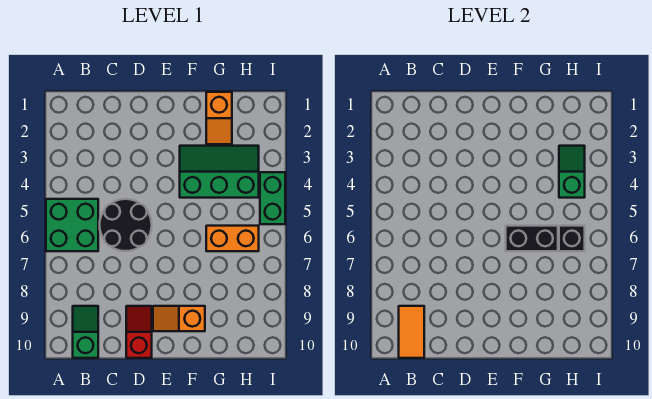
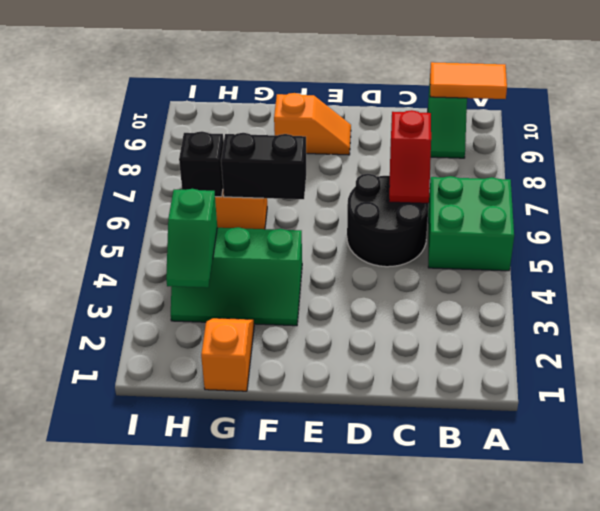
orange 1x2 tile [399,306,424,358] -> orange 1x2 tile turned to [430,62,507,99]
red 1x2 slope [126,306,152,358] -> red 1x2 slope moved to [389,110,431,203]
green 1x2 brick [260,172,285,224] -> none

